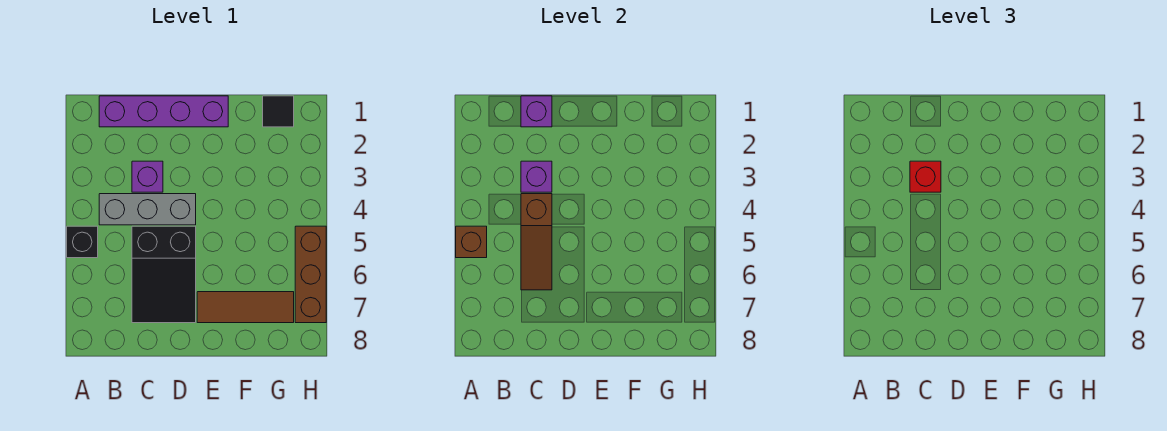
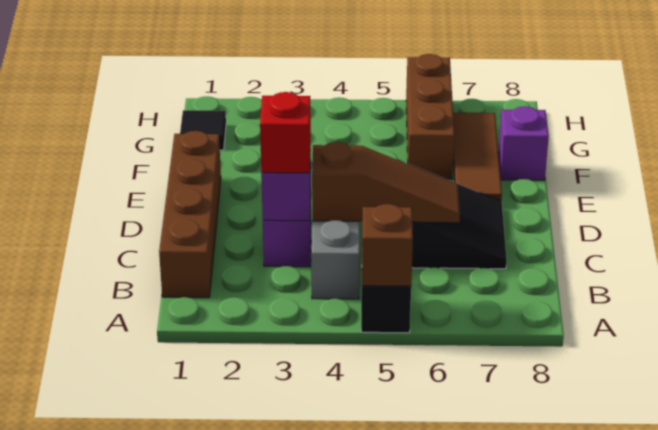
purple 1x4 brick [99,96,228,127] -> brown 1x4 brick [159,131,221,298]
purple 1x1 brick [521,96,552,127] -> purple 1x1 brick moved to [499,106,549,180]
brown 1x3 brick [295,226,326,323] -> brown 1x3 brick turned to [406,54,454,180]

